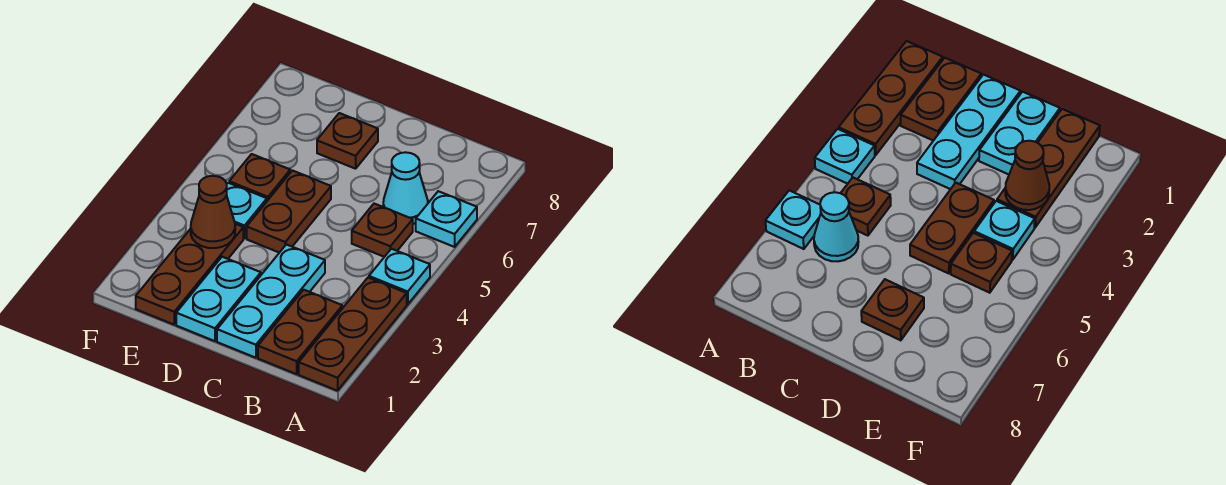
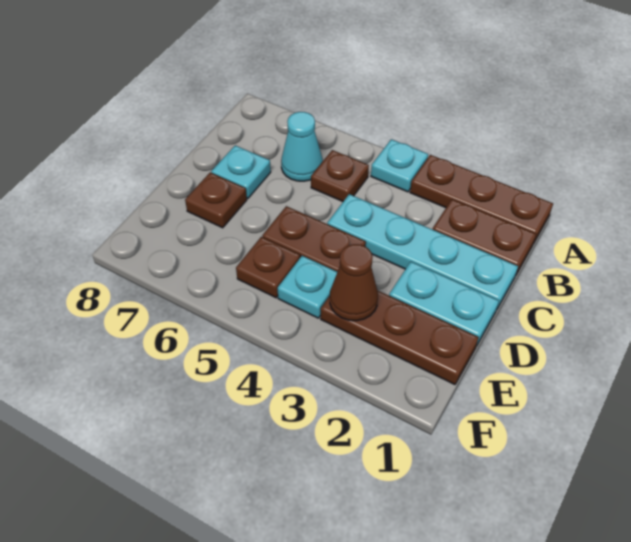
cyan 1x1 plate [416,191,477,247] -> cyan 1x1 plate moved to [211,145,271,198]
cyan 1x3 plate [217,244,325,358] -> cyan 1x4 plate [327,194,518,309]

